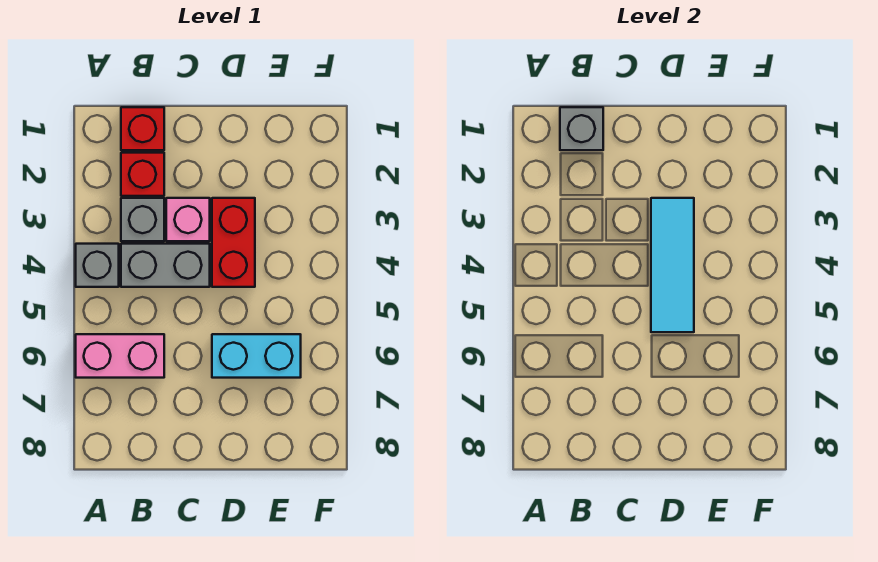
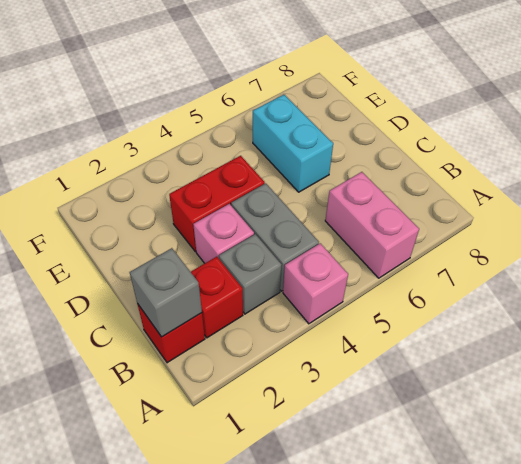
grey 1x1 brick [76,244,119,287] -> pink 1x1 brick [283,243,348,324]
cyan 1x3 tile [651,198,694,332] -> none

